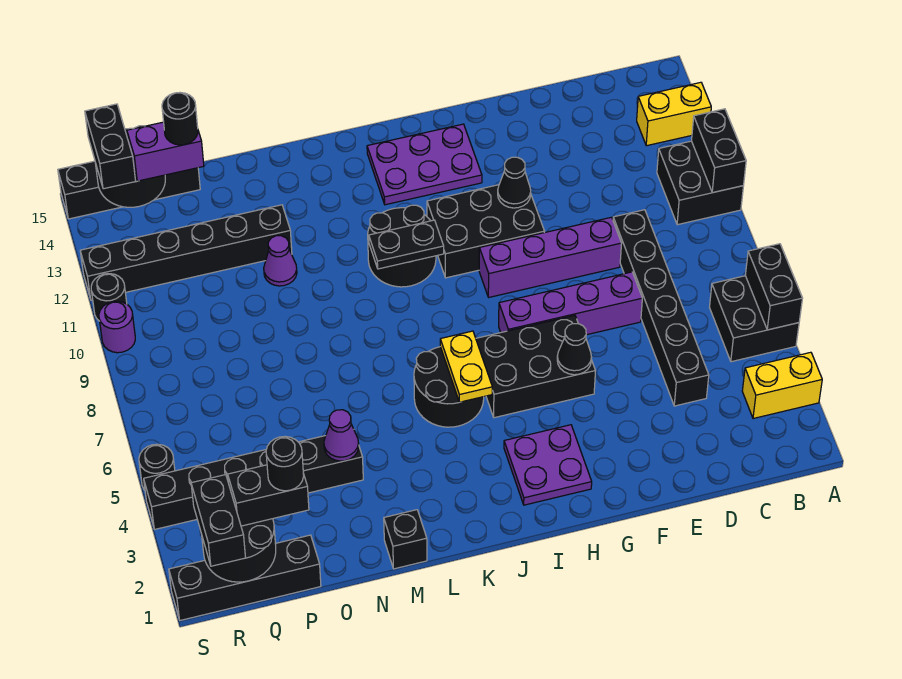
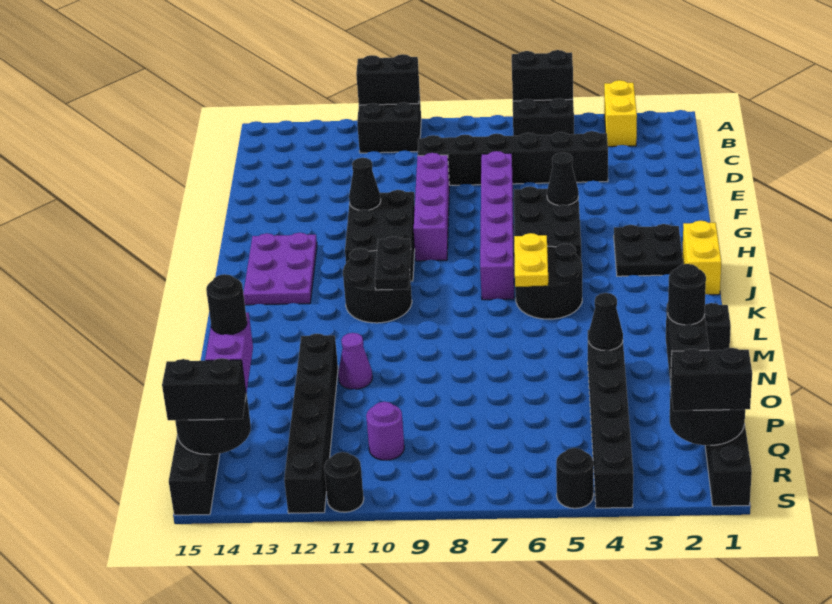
yellow 1x2 brick [637,82,711,146] -> yellow 1x2 brick moved to [682,221,721,295]
purple 1x4 brick [499,272,642,335] -> purple 1x6 brick [480,151,514,300]
purple 2x2 plate [504,425,592,505] -> black 2x2 plate [614,224,683,276]
yellow 1x2 plate [440,331,492,402] -> yellow 1x2 plate turned to [514,233,548,287]
purple 1x1 cone [324,410,359,461] -> black 1x1 cone [588,293,623,350]
purple 1x1 round brick [99,301,135,353] -> purple 1x1 round brick moved to [366,402,404,460]

